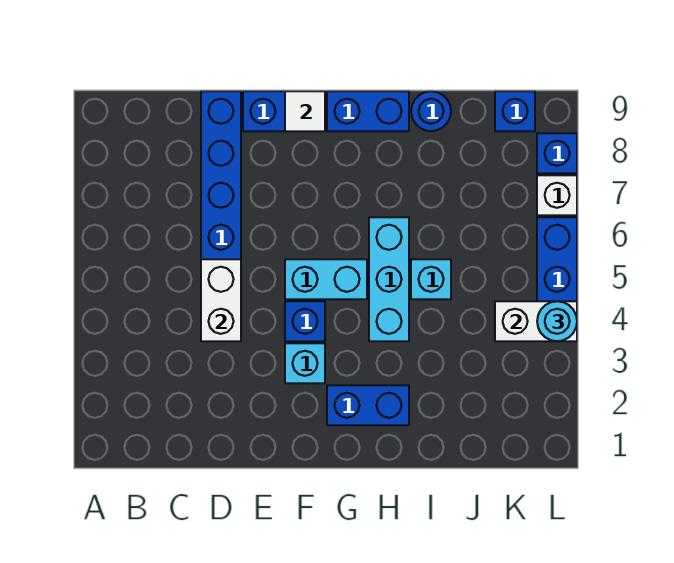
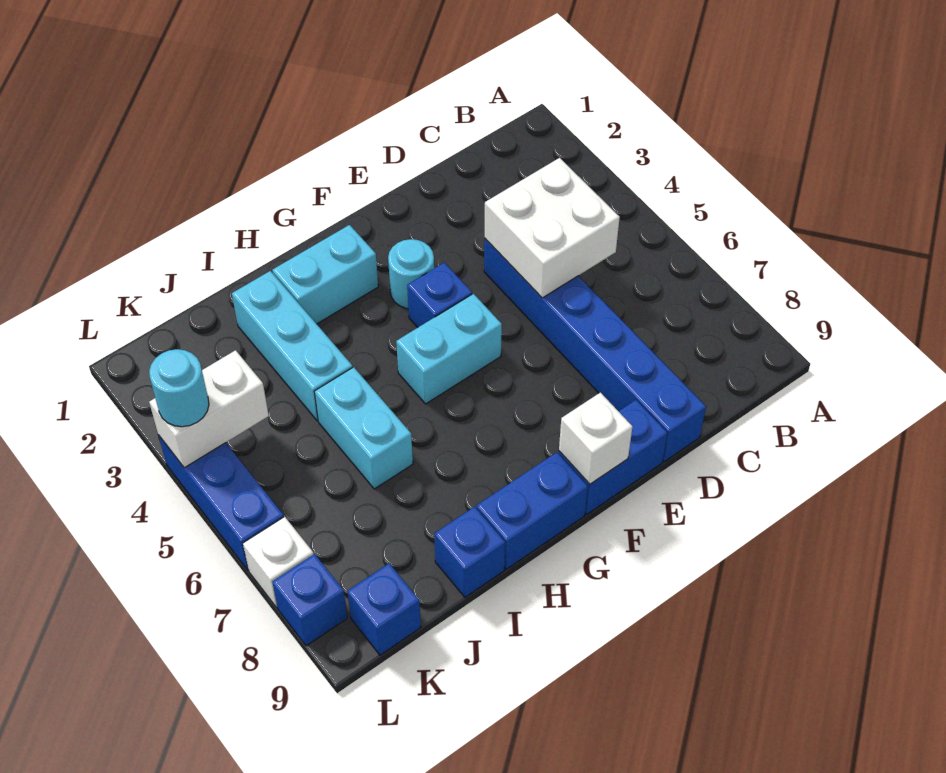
white 1x2 brick [201,259,241,341] -> white 2x2 brick [485,158,620,298]
cyan 1x1 brick [285,343,325,383] -> cyan 1x1 round brick [388,239,434,309]
white 1x1 tile [285,91,325,131] -> white 1x1 brick [559,393,633,484]
blue 1x2 brick [327,385,409,425] -> cyan 1x2 brick [272,225,378,324]
cyan 1x3 brick [369,217,409,341] -> cyan 1x3 brick moved to [232,271,353,421]
cyan 1x1 brick [411,259,451,299] -> cyan 1x2 brick [314,367,413,489]
blue 1x1 round brick [411,91,451,131] -> blue 1x1 brick [434,507,505,597]

